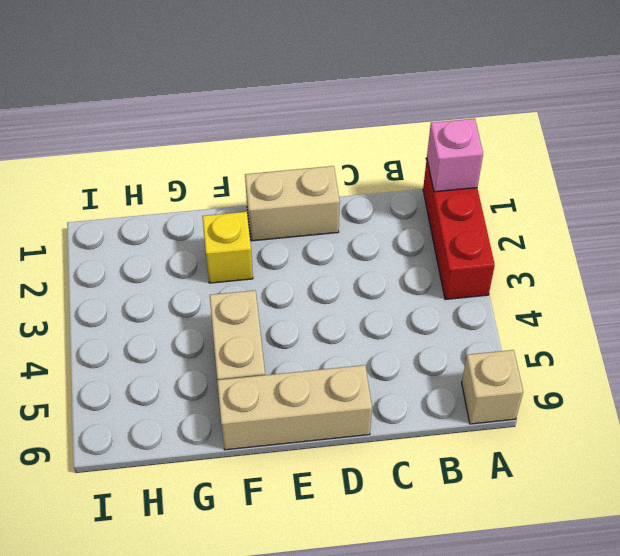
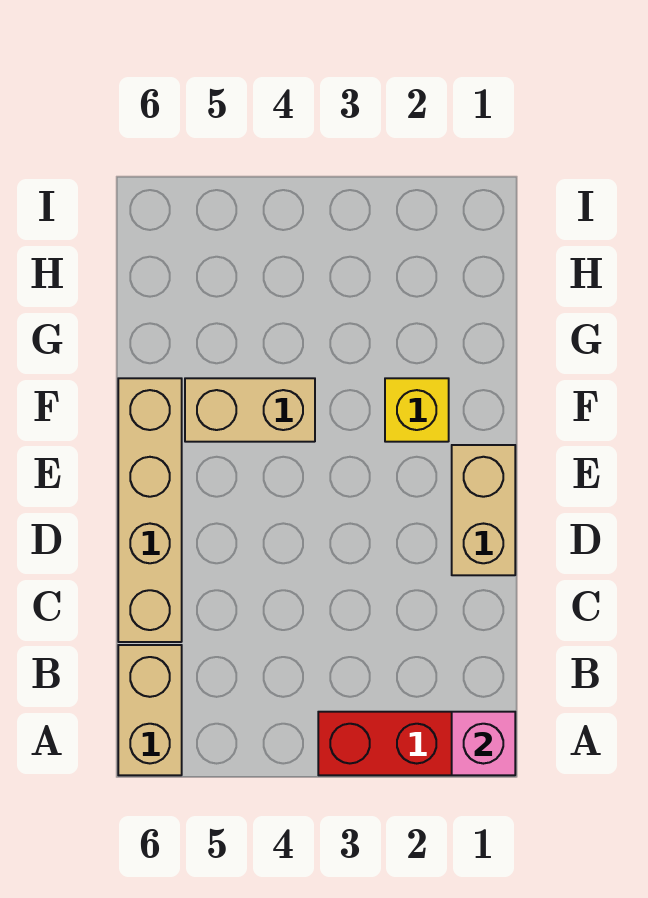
tan 1x1 brick [462,350,523,424] -> tan 1x2 brick [118,645,182,775]
tan 1x3 brick [217,365,372,450] -> tan 1x4 brick [118,378,182,642]

